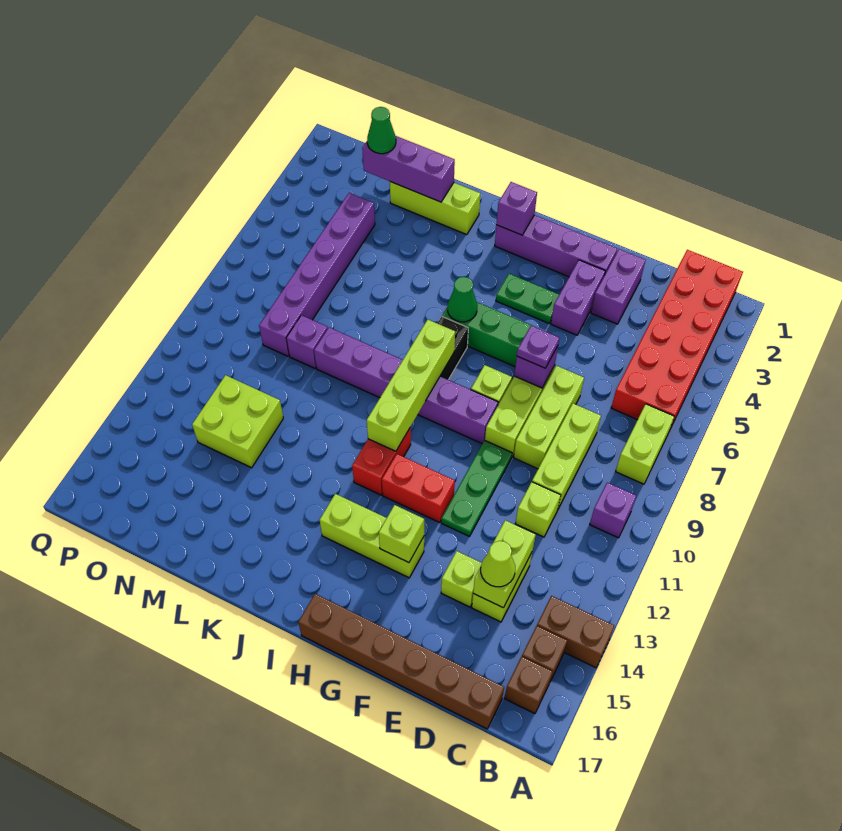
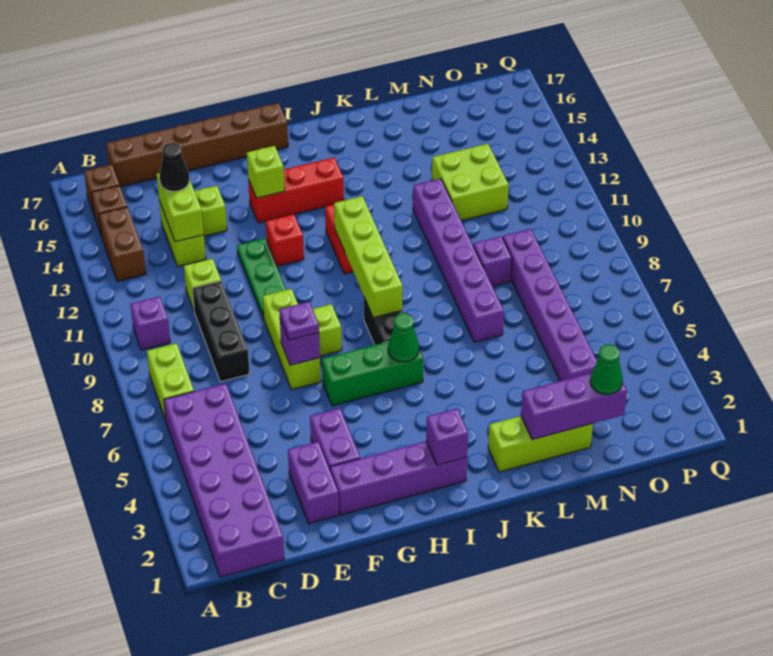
brown 1x2 brick [537,596,614,668] -> brown 1x2 brick turned to [99,207,146,281]
red 2x6 brick [611,250,743,431] -> purple 2x6 brick [164,383,284,577]
lime 1x3 brick [532,404,601,509] -> black 1x3 brick [192,281,250,382]
lime 1x1 cone [481,541,515,587] -> black 1x1 cone [159,143,190,191]
lime 1x3 brick [514,366,584,469] -> none
green 1x2 plate [496,274,559,323] -> none
purple 1x6 brick [314,328,498,444] -> purple 1x6 brick turned to [413,179,504,342]
red 1x2 brick [382,454,455,523] -> red 1x1 brick [266,214,304,266]
lime 1x3 brick [320,494,424,578] -> red 1x3 brick [248,158,344,223]

